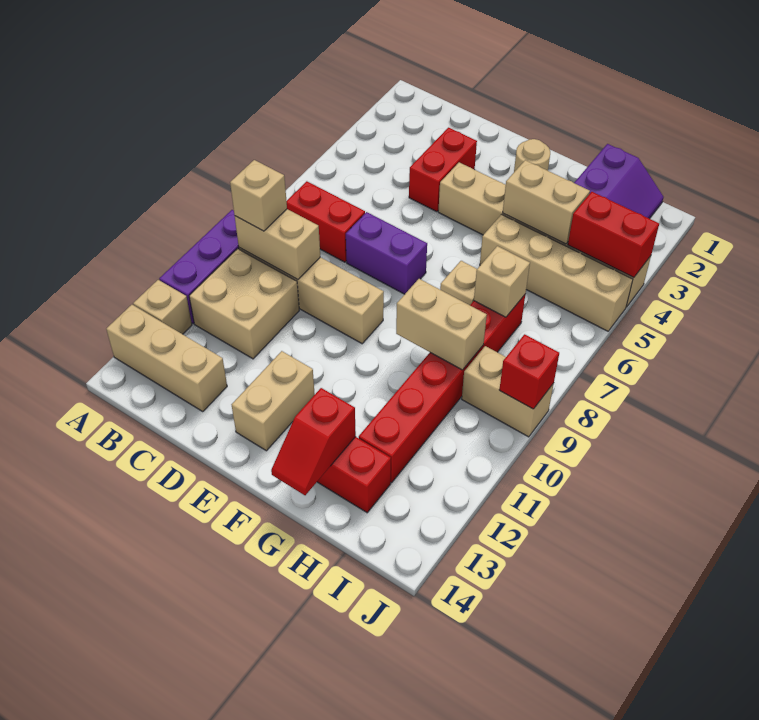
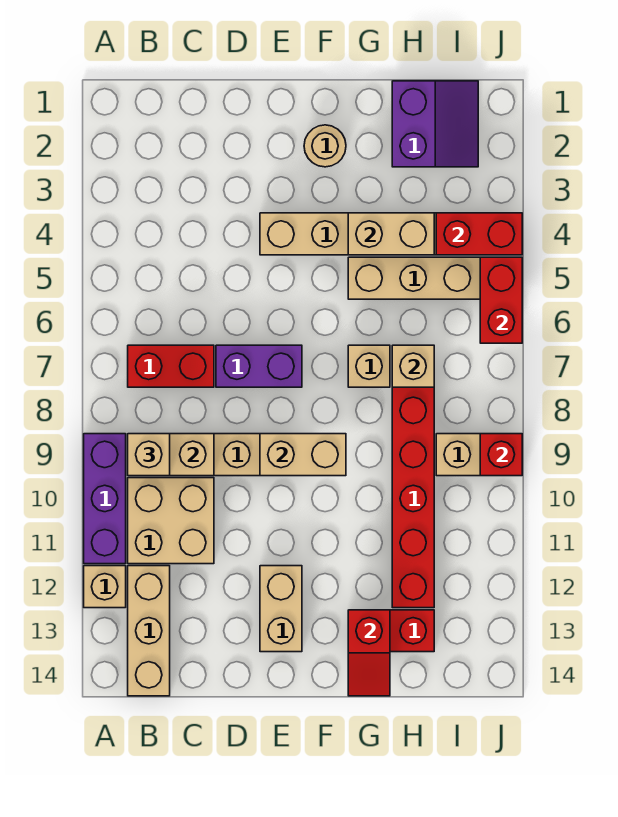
tan 1x3 brick [106,305,227,412] -> tan 1x3 brick turned to [128,566,170,696]
red 1x2 brick [409,128,477,212] -> red 1x2 brick moved to [480,257,522,343]
tan 1x2 brick [396,279,487,370] -> tan 1x2 brick moved to [260,434,346,476]

